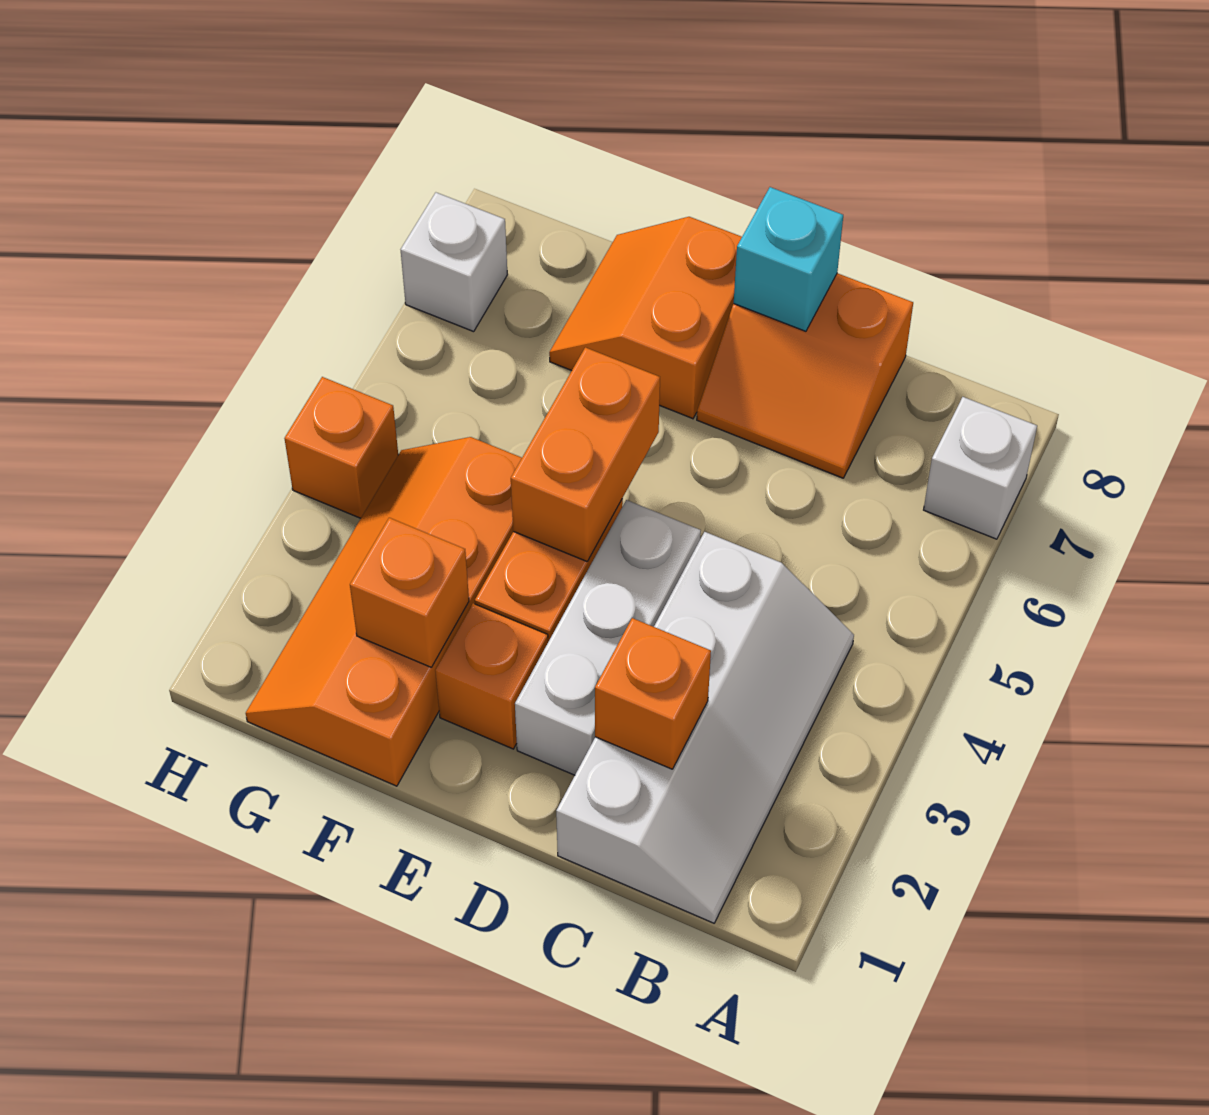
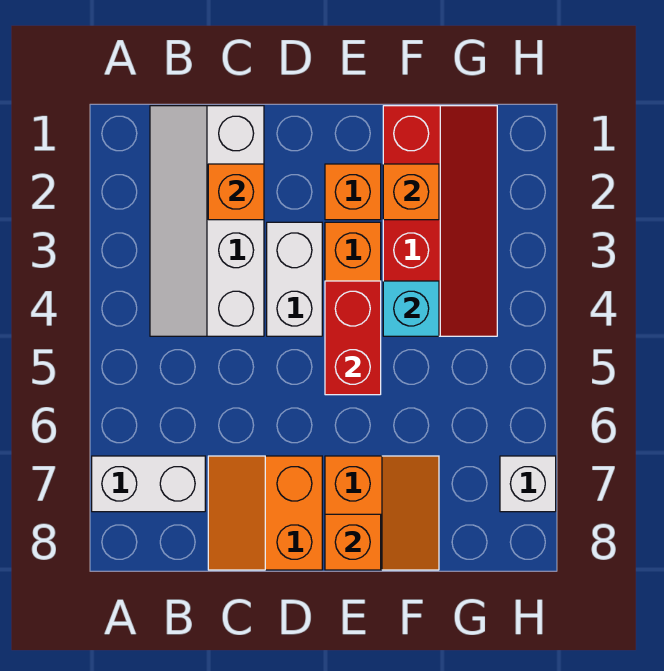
white 1x1 brick [924,397,1037,539] -> white 1x2 brick [92,456,205,512]
orange 2x2 slope [697,273,913,478] -> orange 2x2 slope turned to [208,456,322,570]
white 1x3 brick [515,500,701,775] -> white 1x2 brick [267,222,322,336]
cyan 1x1 brick [734,187,843,331] -> cyan 1x1 brick moved to [383,281,439,336]
orange 1x2 brick [511,347,660,561] -> red 1x2 brick [325,281,381,395]
orange 2x4 slope [246,437,522,786] -> red 2x4 slope [383,106,497,336]
orange 1x1 brick [284,377,398,518] -> orange 1x1 brick moved to [325,514,381,570]

